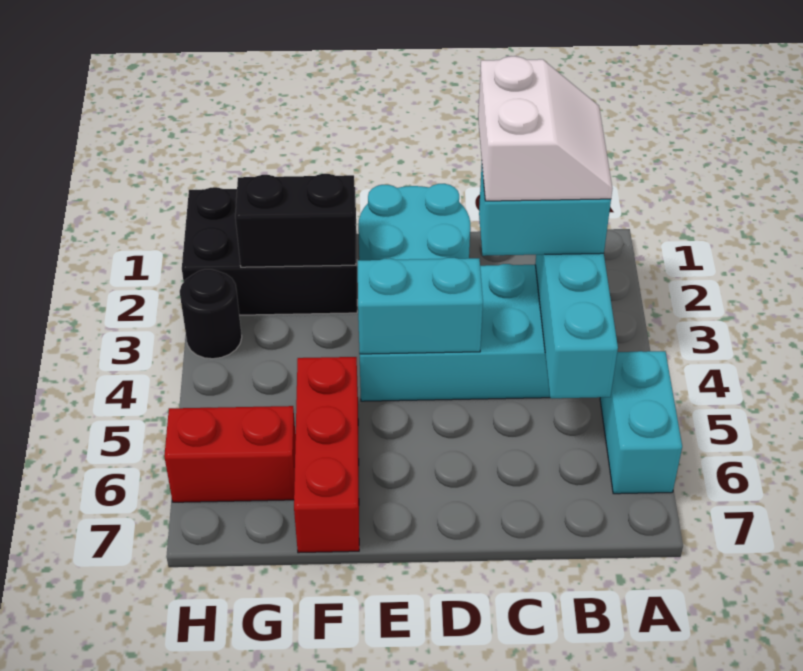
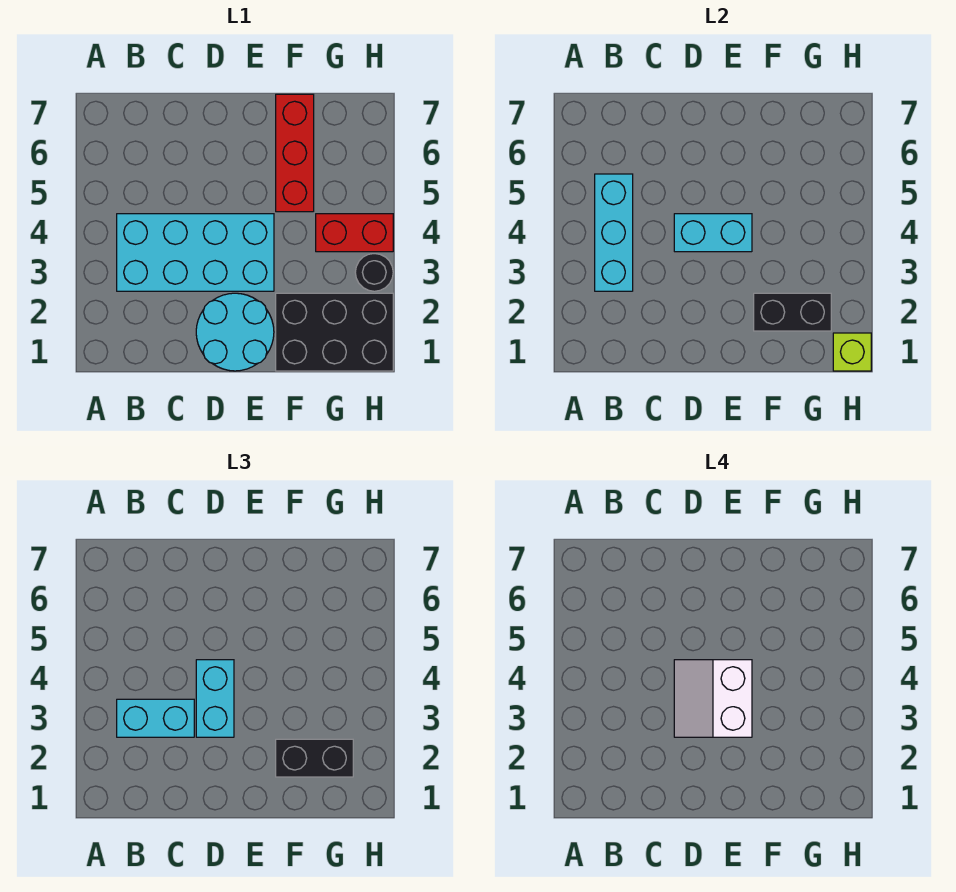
cyan 1x2 brick [600,351,682,494] -> cyan 1x2 brick moved to [196,660,234,737]
white 2x2 slope [478,56,612,201] -> white 2x2 slope moved to [674,660,752,737]
none -> black 1x2 brick [276,739,353,777]
red 1x2 brick [164,406,296,502] -> red 1x2 brick moved to [316,214,393,252]
none -> lime 1x1 brick [833,333,871,371]

